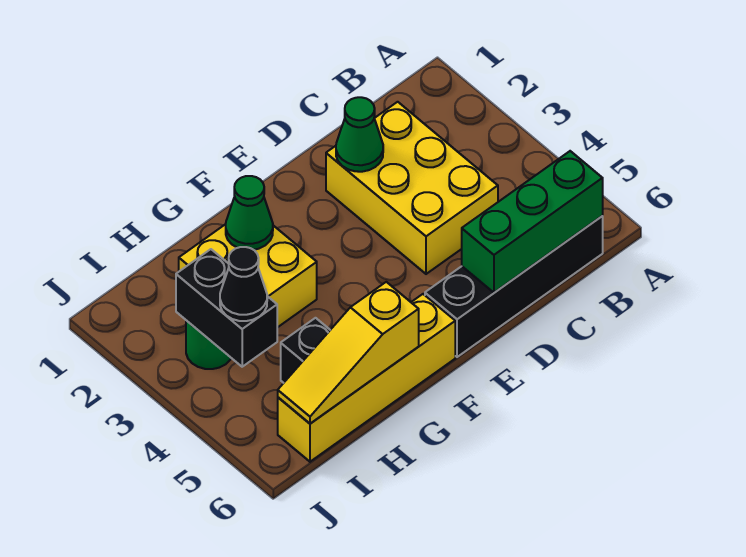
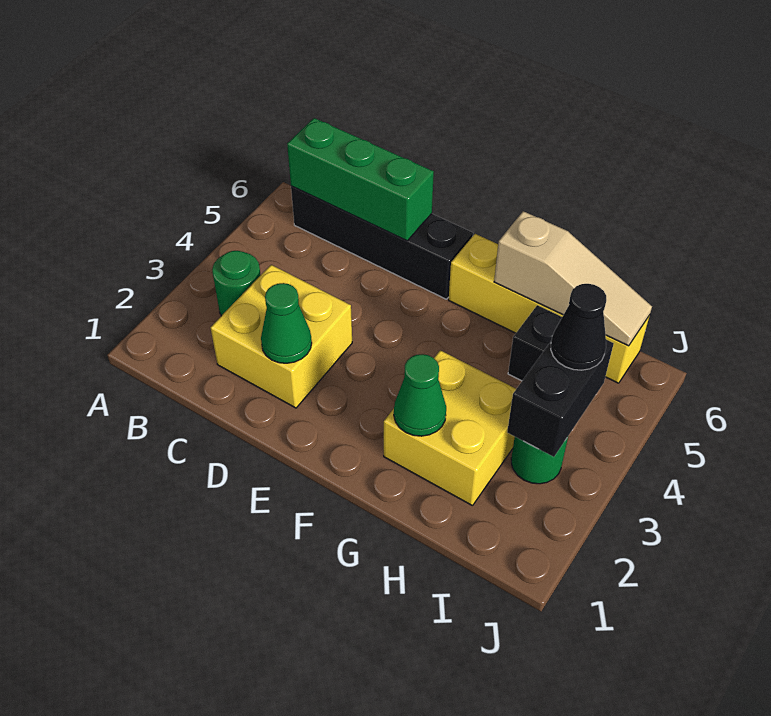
none -> green 1x1 round brick [212,251,261,316]
yellow 2x3 brick [326,102,498,274] -> yellow 2x2 brick [211,265,352,408]
yellow 1x3 slope [278,282,419,424] -> tan 1x3 slope [494,211,652,346]

